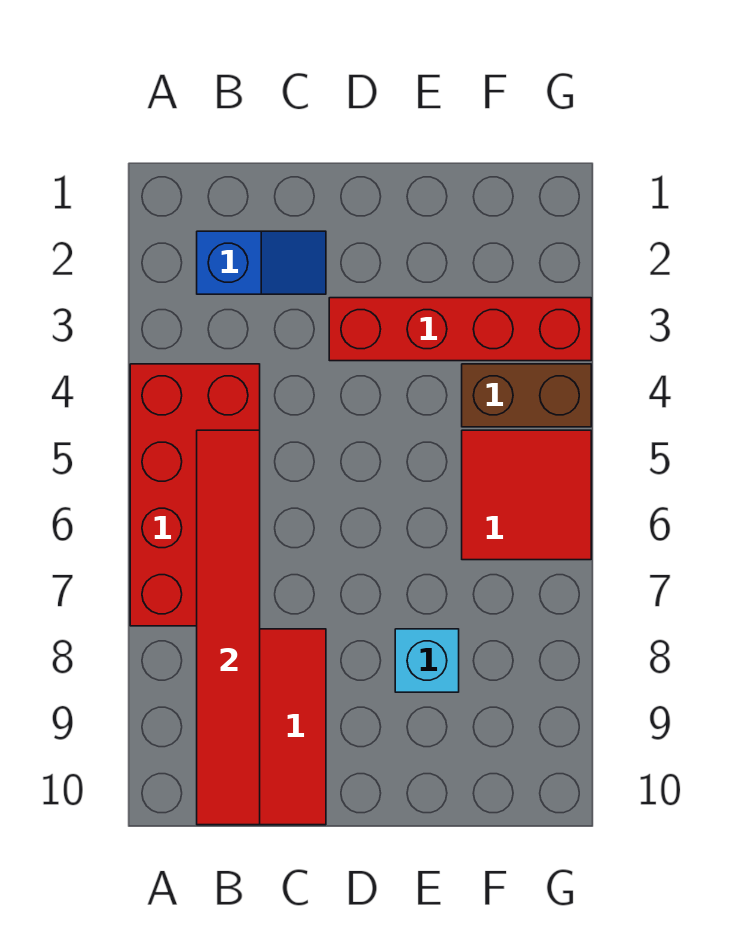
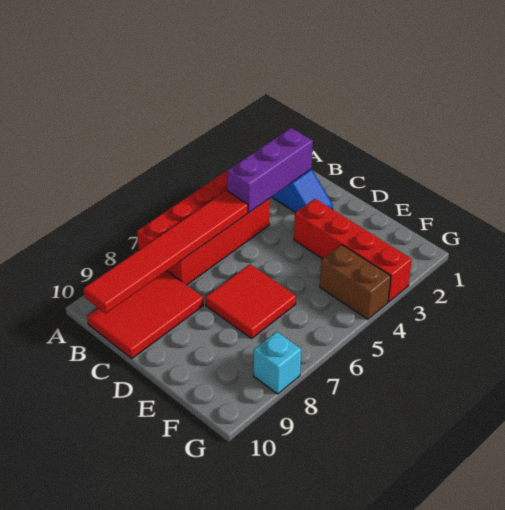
none -> purple 1x3 brick [227,128,313,212]
cyan 1x1 brick [395,629,459,692] -> cyan 1x1 brick moved to [254,332,301,394]
red 2x2 tile [462,430,591,560] -> red 2x2 tile moved to [205,264,296,339]

